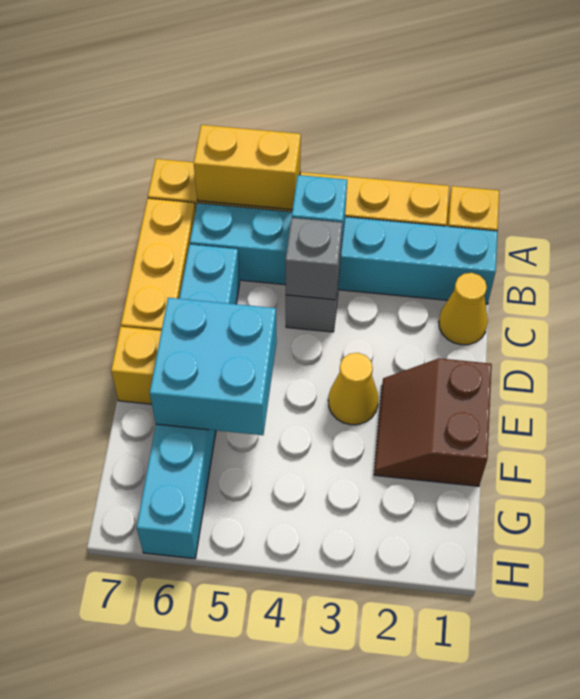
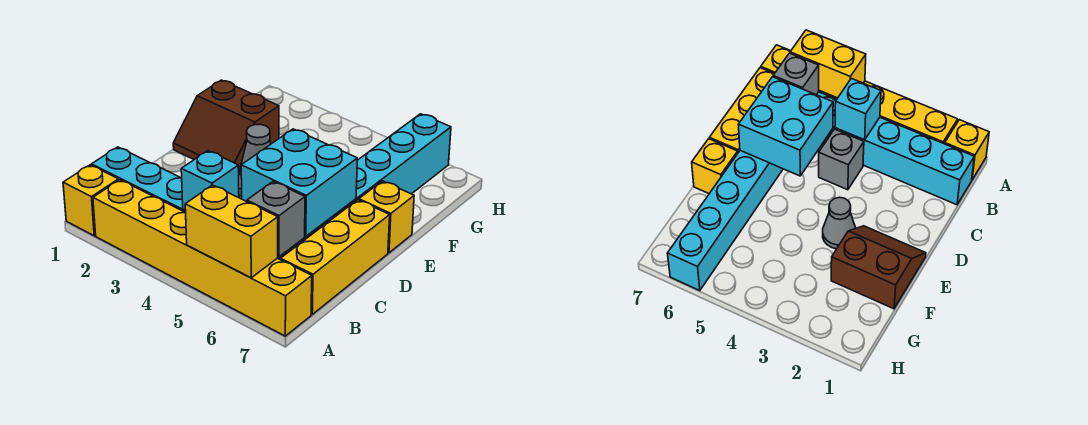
yellow 1x1 cone [439,273,488,345] -> none
grey 1x1 brick [285,218,342,300] -> grey 1x1 brick moved to [247,182,305,257]
brown 2x2 slope [374,358,492,486] -> brown 2x2 slope turned to [173,80,279,171]
yellow 1x1 cone [328,353,378,425] -> grey 1x1 cone [240,124,271,175]
cyan 2x2 brick [150,298,277,435] -> cyan 2x2 brick moved to [241,129,357,236]

